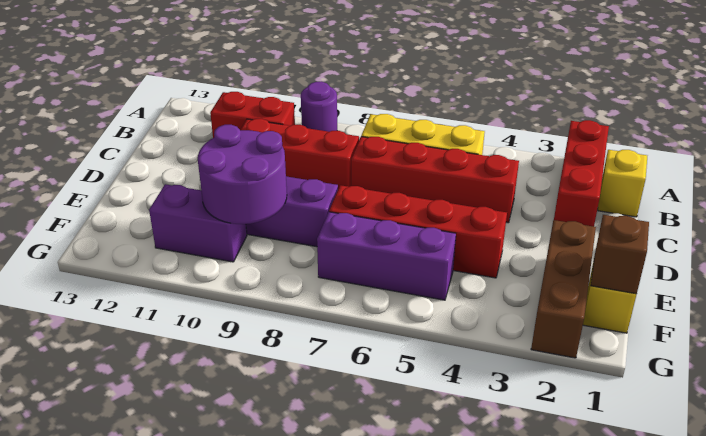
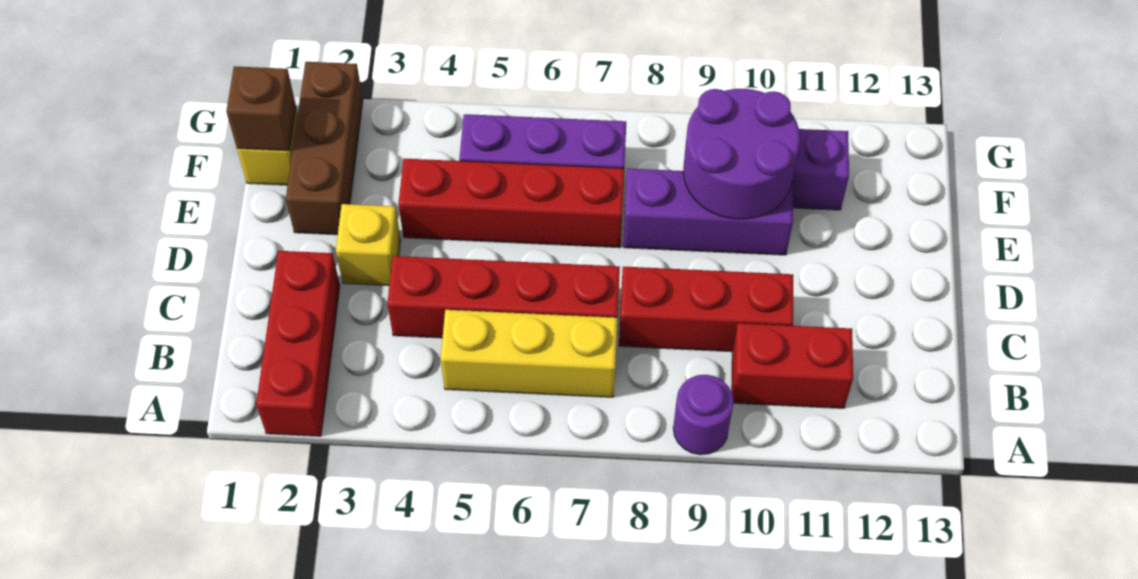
yellow 1x1 brick [598,150,647,217] -> yellow 1x1 brick moved to [336,204,401,286]

